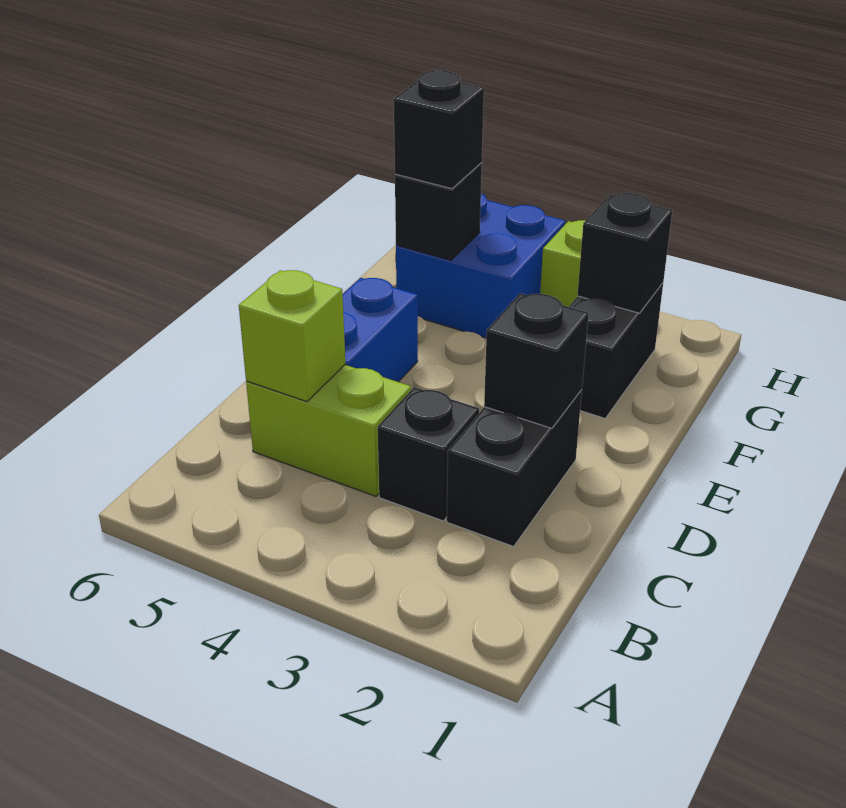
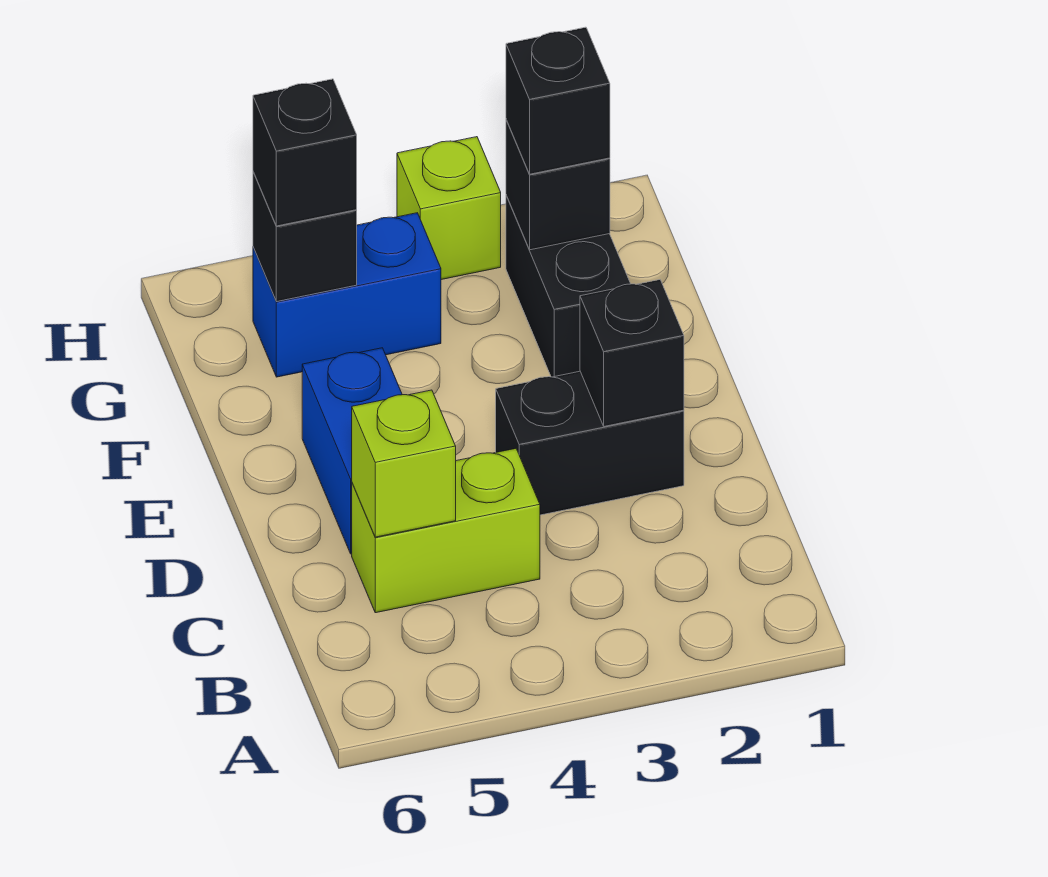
black 1x2 brick [447,390,582,546] -> black 1x2 brick turned to [496,371,684,515]
black 1x1 brick [378,387,479,521] -> black 1x1 brick moved to [506,27,610,174]
blue 2x2 brick [396,193,565,338] -> blue 1x2 brick [253,213,441,377]

